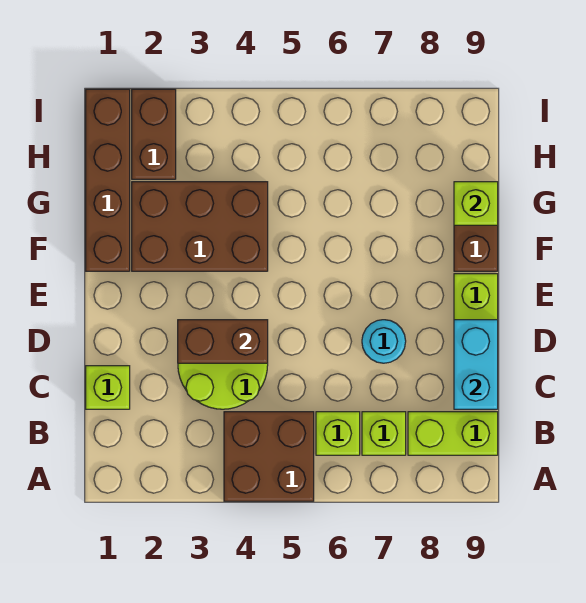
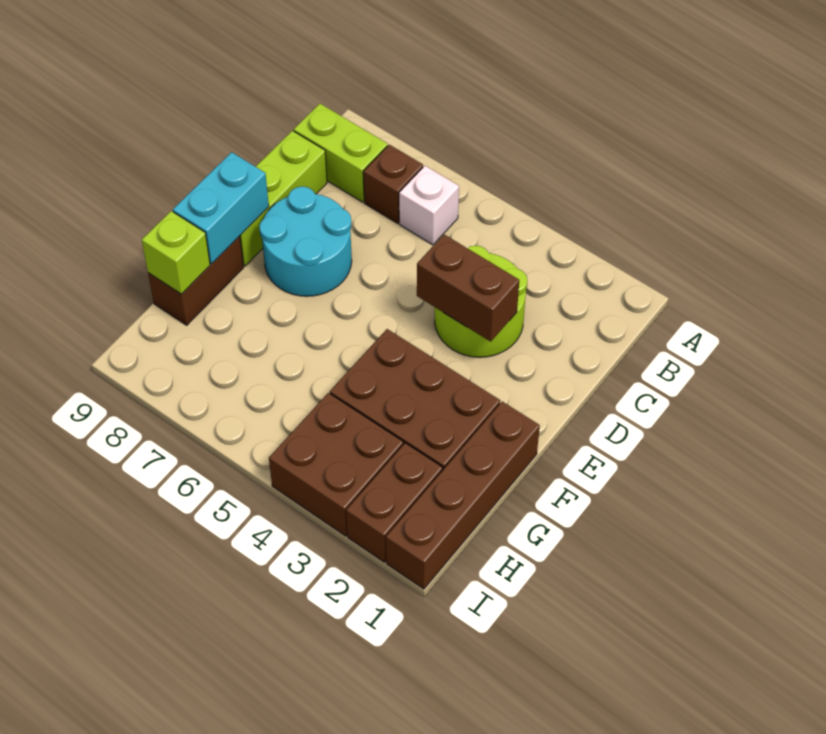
brown 2x2 brick [224,412,314,501] -> brown 2x2 brick moved to [269,393,403,536]
lime 1x1 brick [316,412,360,455] -> white 1x1 brick [399,166,459,245]
lime 1x1 brick [362,412,406,455] -> brown 1x1 brick [363,145,423,223]
lime 1x1 brick [86,366,130,409] -> none
cyan 1x2 brick [454,320,498,409] -> cyan 1x2 brick moved to [173,152,269,264]
cyan 1x1 round brick [362,320,406,363] -> cyan 2x2 round brick [259,187,352,296]

